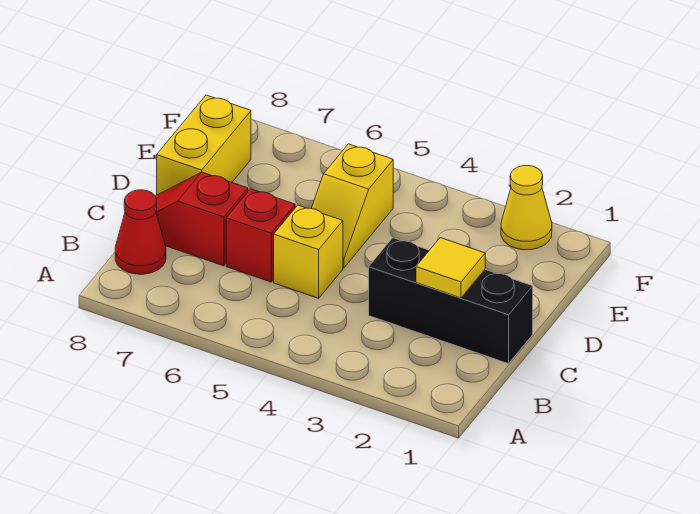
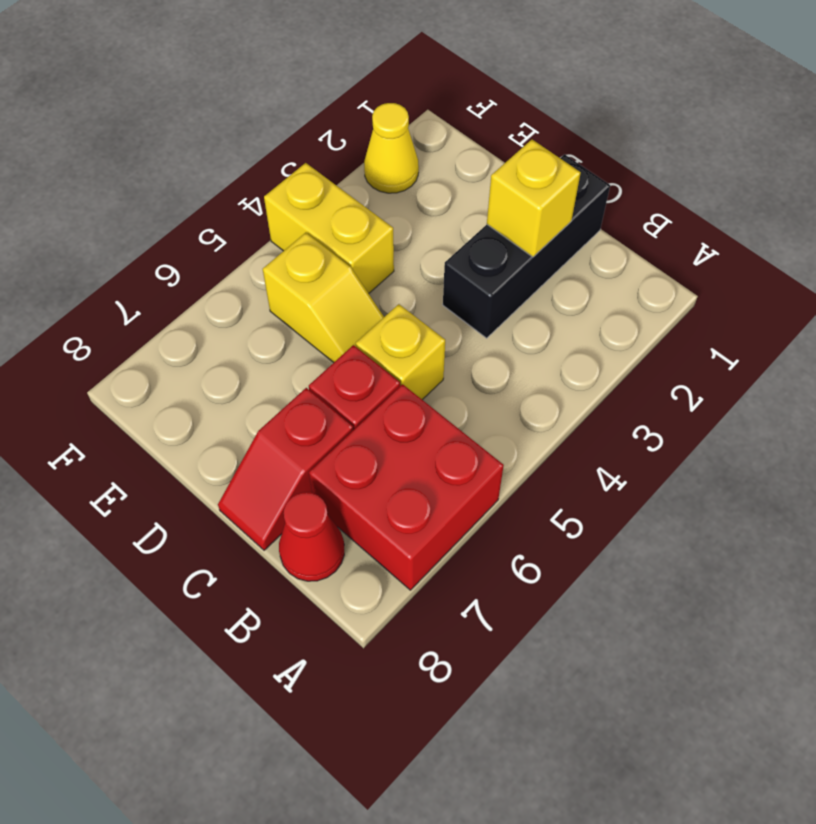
none -> red 2x2 brick [309,384,504,590]
yellow 1x1 tile [416,238,485,298] -> yellow 1x1 brick [487,140,581,257]
yellow 1x2 brick [157,95,251,195] -> yellow 1x2 brick moved to [264,163,394,294]

